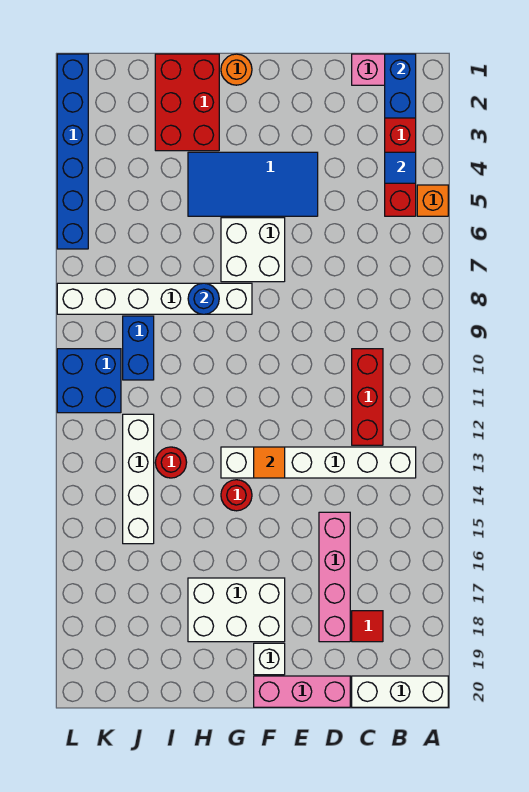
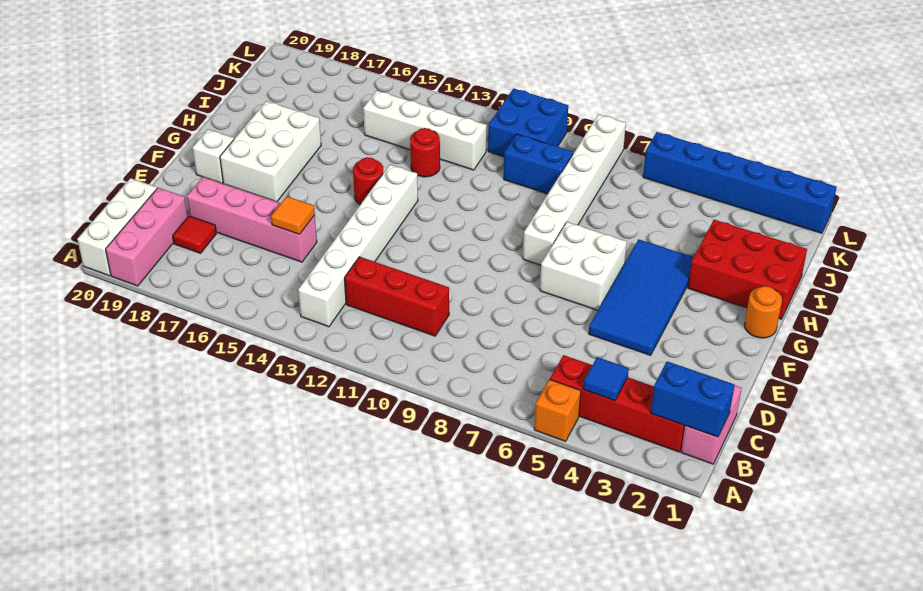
pink 1x3 brick [254,676,350,707] -> pink 1x3 brick moved to [106,188,188,286]
orange 1x1 tile [254,447,285,478] -> orange 1x1 tile moved to [271,196,315,234]
blue 1x1 round brick [188,283,219,314] -> none

